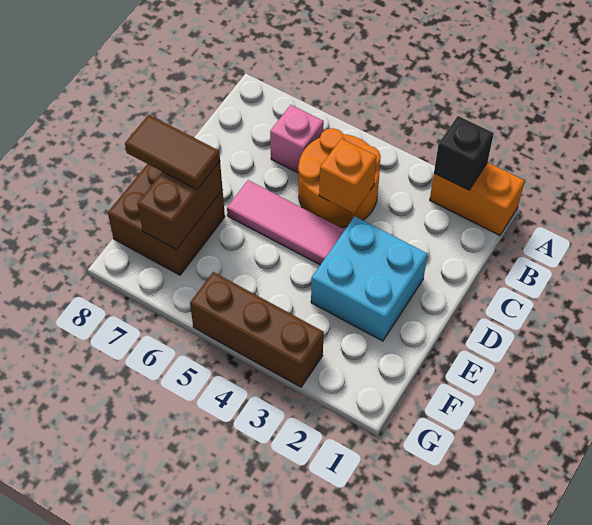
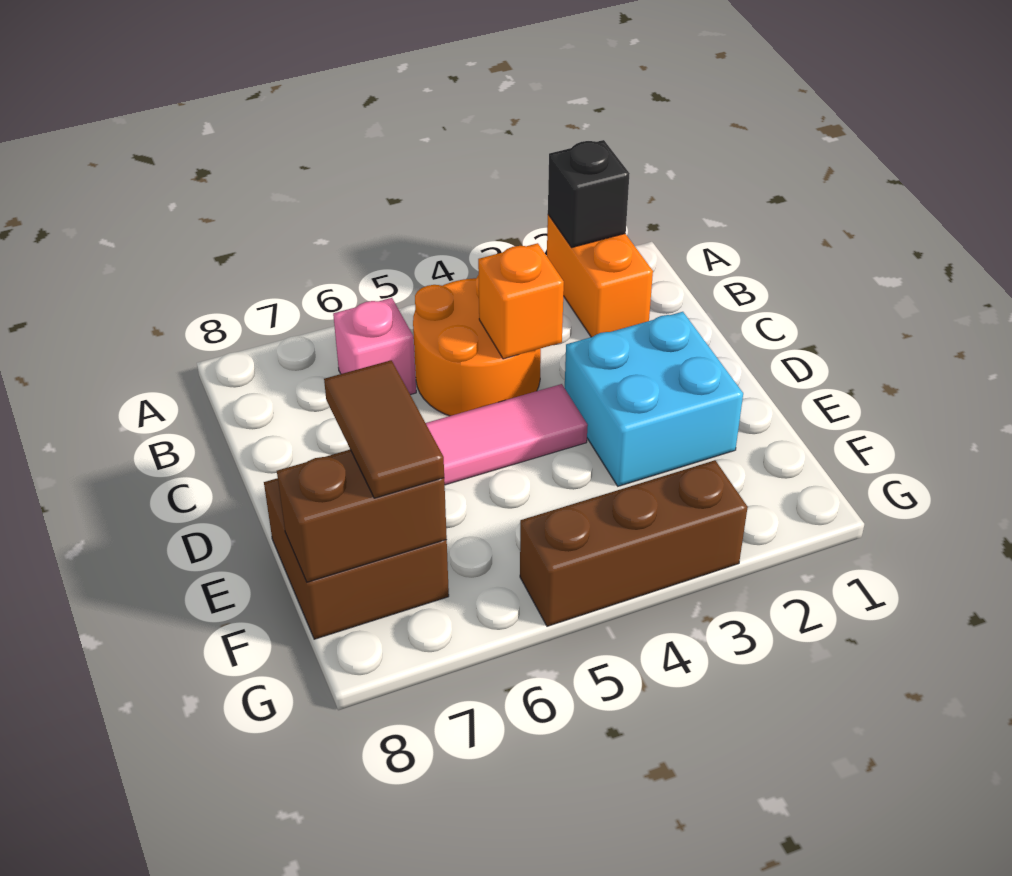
orange 1x2 brick [430,163,525,235] -> orange 1x2 brick turned to [547,215,653,337]
brown 1x2 brick [137,161,223,249] -> brown 1x2 brick turned to [277,450,447,582]
brown 1x2 tile [125,115,220,190] -> brown 1x2 tile turned to [324,360,444,498]

